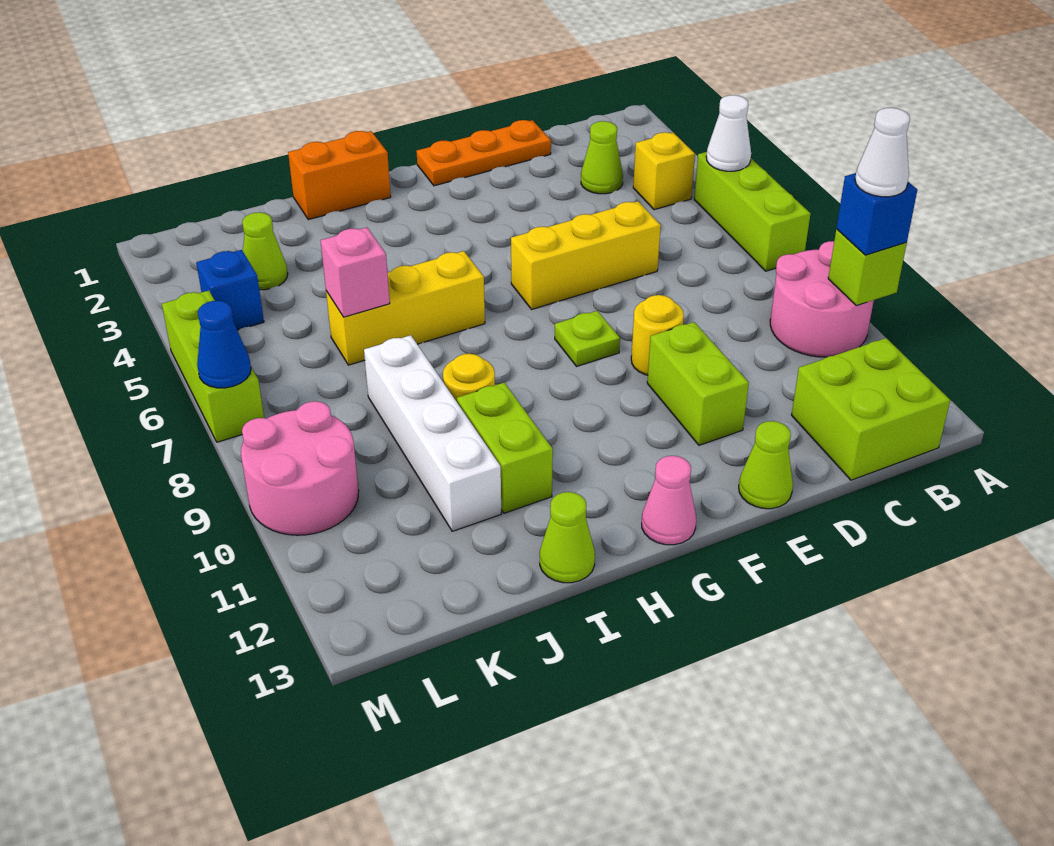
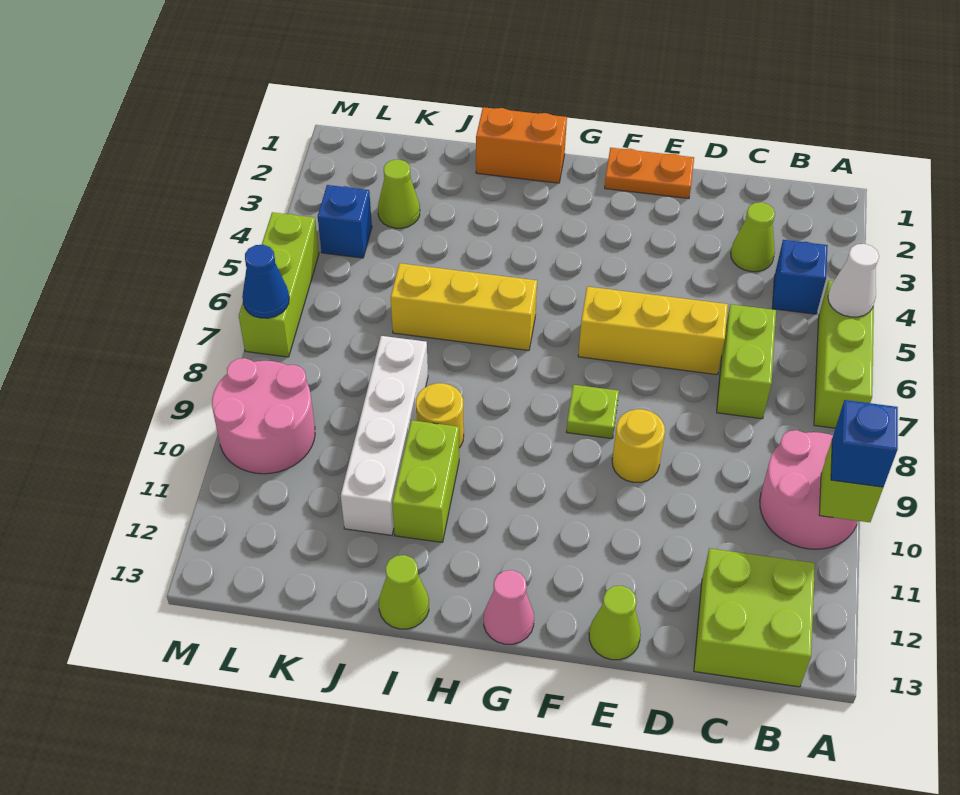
white 1x1 cone [855,108,910,197] -> none
yellow 1x1 brick [633,132,695,210] -> blue 1x1 brick [772,240,828,314]
orange 1x3 plate [417,120,551,186] -> orange 1x2 plate [605,148,694,199]
lime 1x2 brick [647,322,749,445] -> lime 1x2 brick moved to [717,304,776,419]
pink 1x1 brick [321,227,390,317] -> none

